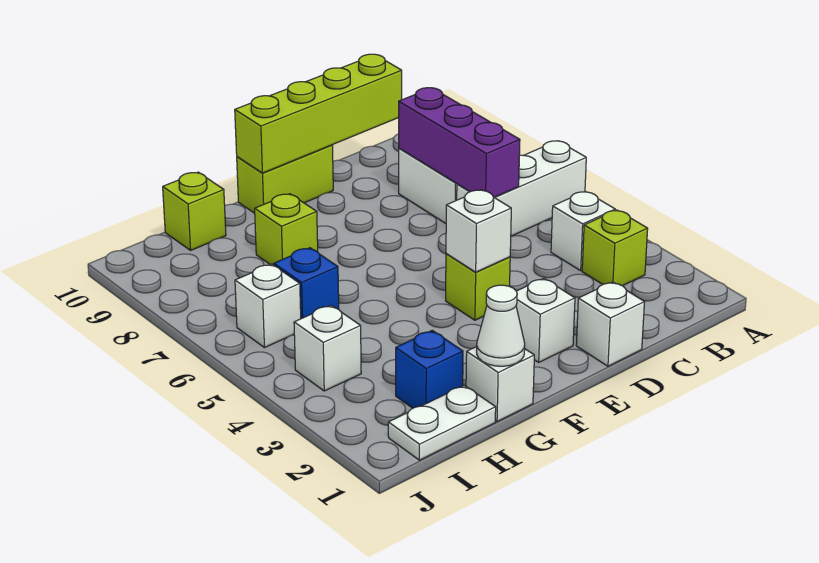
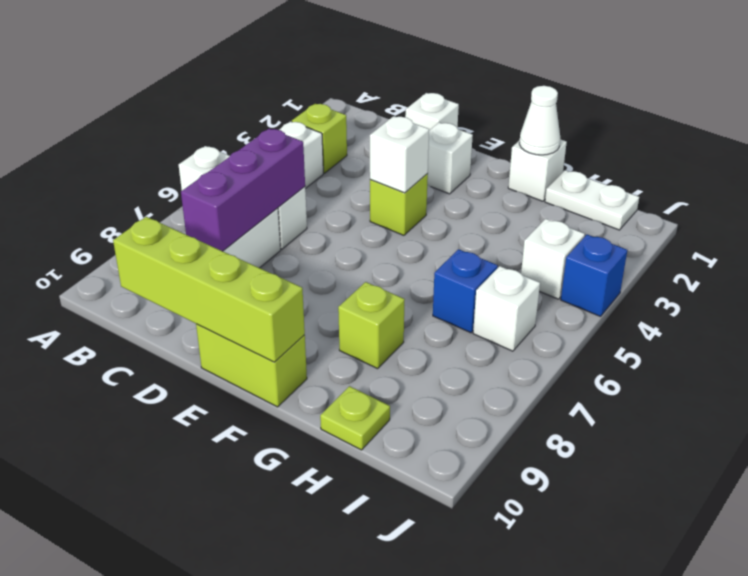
blue 1x1 brick [396,330,463,408] -> blue 1x1 brick moved to [561,234,627,316]
lime 1x1 brick [163,172,226,250] -> lime 1x1 plate [320,386,390,450]

